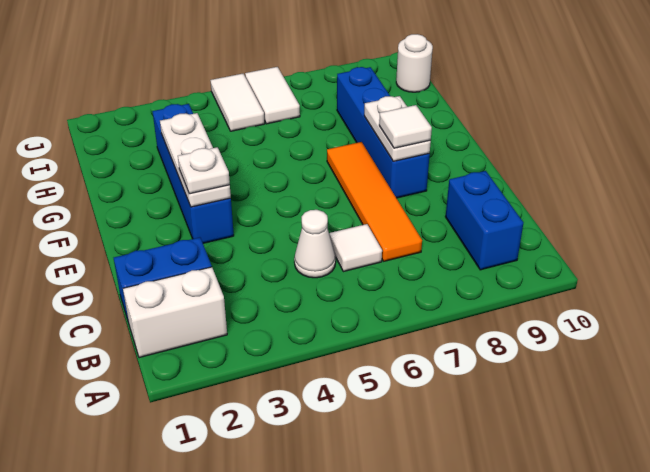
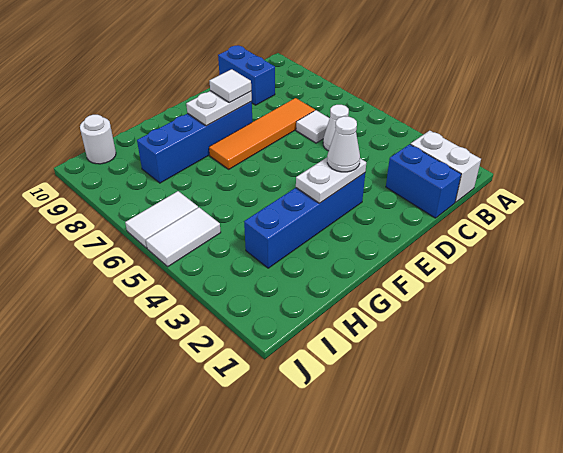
blue 1x2 brick [446,171,523,270] -> blue 1x2 brick turned to [218,46,275,105]
white 1x3 plate [160,113,231,207] -> white 1x2 plate [296,158,366,203]
white 1x1 plate [178,147,230,194] -> white 1x1 cone [327,116,360,172]

